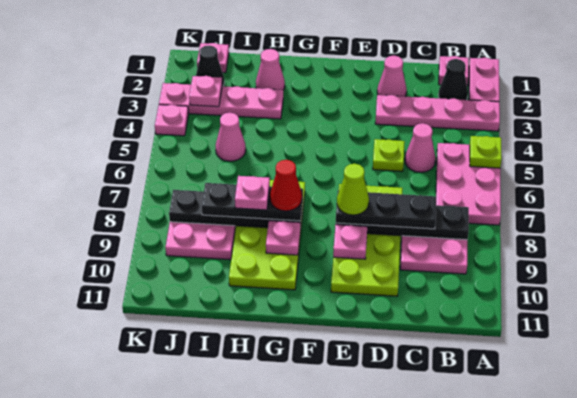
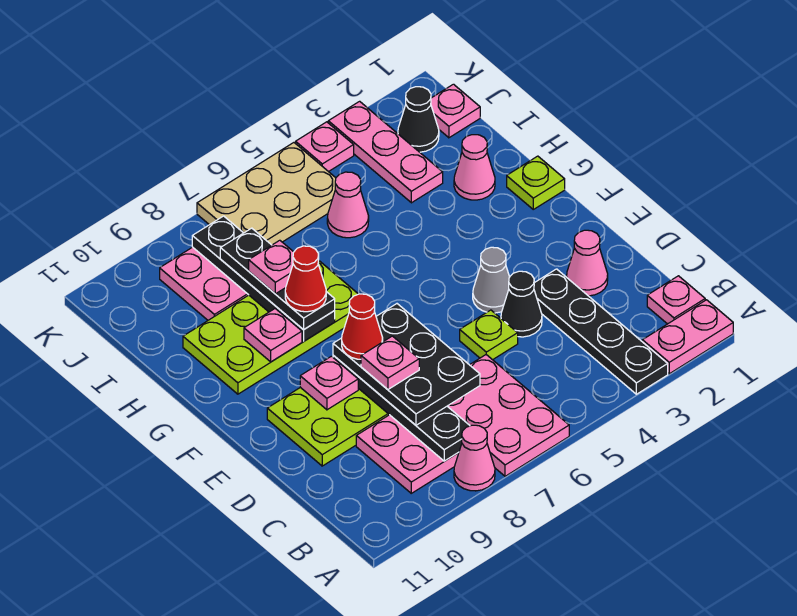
pink 1x4 plate [375,95,500,131] -> black 1x4 plate [534,269,668,394]
pink 2x3 plate [436,143,501,225] -> pink 2x3 plate turned to [447,355,569,476]
lime 1x1 plate [470,136,502,168] -> lime 1x1 plate moved to [507,156,565,209]
black 1x1 cone [438,59,468,100] -> black 1x1 cone moved to [501,271,542,337]
pink 1x1 cone [405,123,436,172] -> pink 1x1 cone moved to [454,425,495,491]
black 1x3 plate [336,191,436,229] -> black 2x3 plate [333,304,480,425]
none -> grey 1x1 cone [473,247,509,313]
lime 1x1 cone [337,164,369,215] -> red 1x1 cone [342,294,383,359]
pink 1x4 plate [159,83,283,119] -> pink 1x3 plate [328,101,443,203]
pink 1x1 plate [189,76,222,107] -> pink 1x1 plate moved to [361,336,419,389]
none -> tan 2x3 plate [197,143,336,245]

